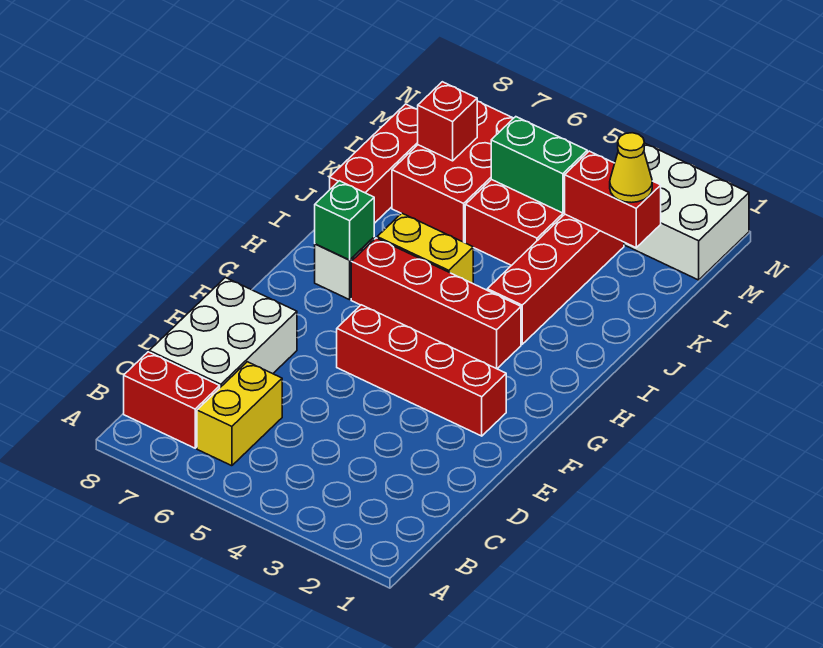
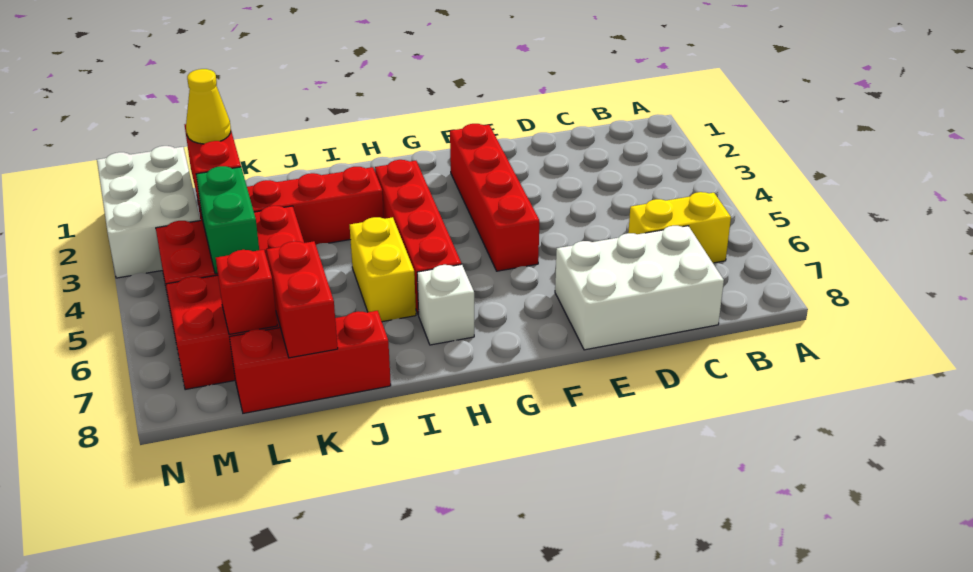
red 1x2 brick [124,352,220,448] -> red 1x2 brick moved to [267,241,338,358]
green 1x1 brick [315,181,374,260] -> none

